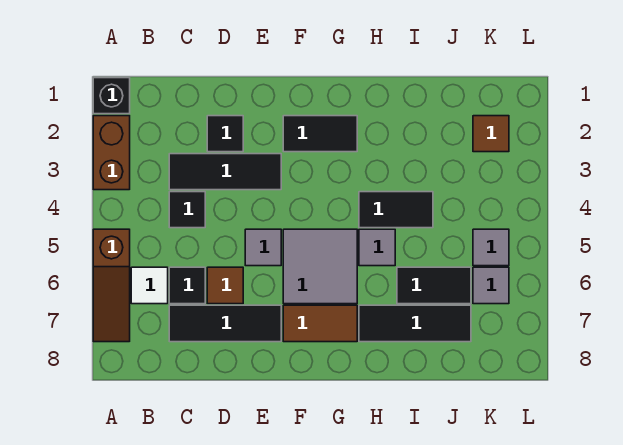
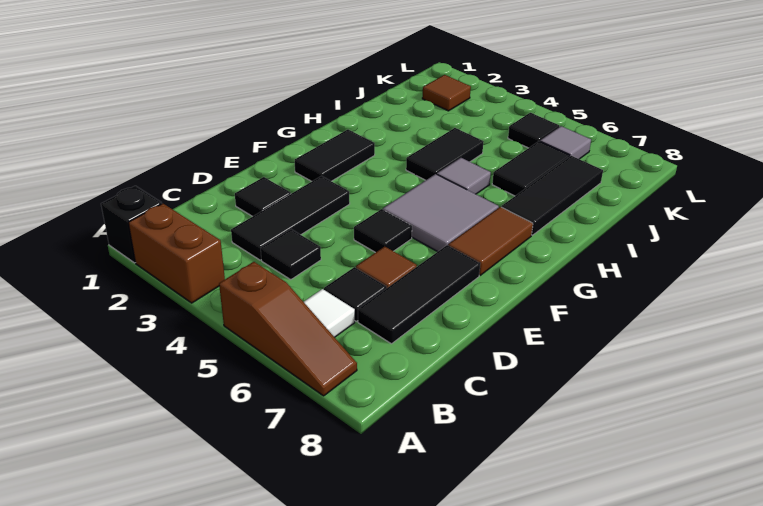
grey 1x1 tile [245,229,281,266] -> black 1x1 tile [354,209,412,253]
grey 1x1 tile [473,229,509,266] -> black 1x1 tile [508,113,559,148]

